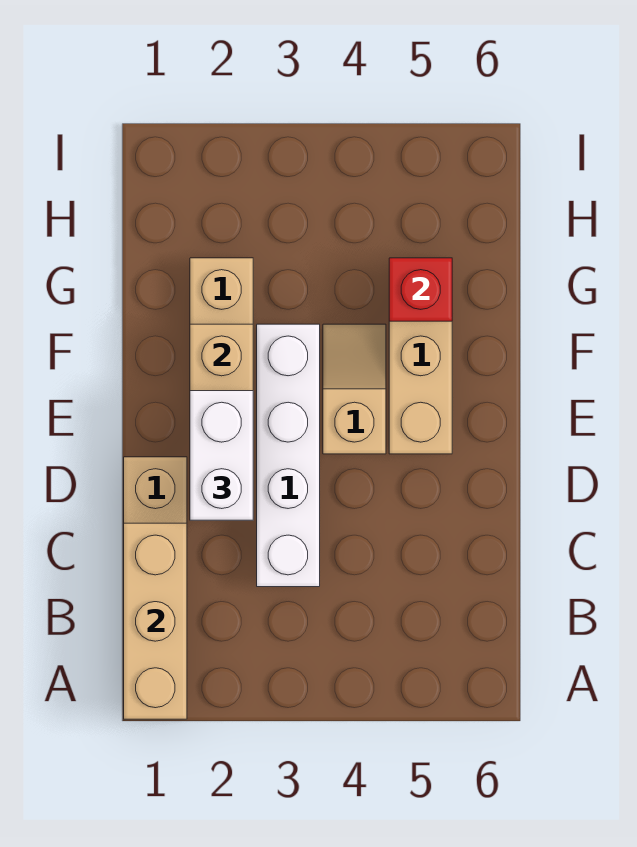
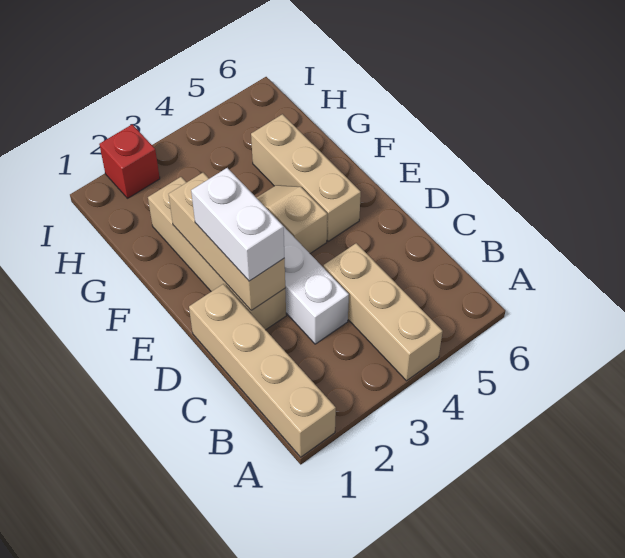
tan 1x3 brick [124,523,187,719] -> tan 1x3 brick moved to [324,243,443,381]
red 1x1 brick [389,258,452,321] -> red 1x1 brick moved to [99,124,160,198]

